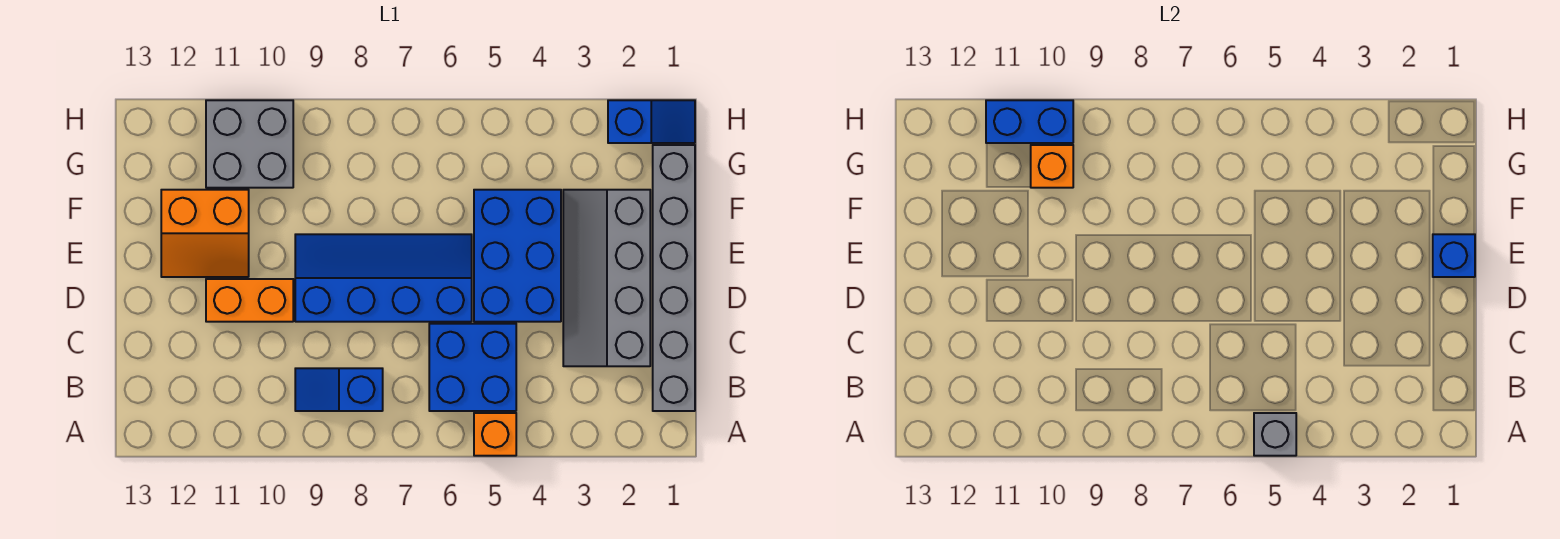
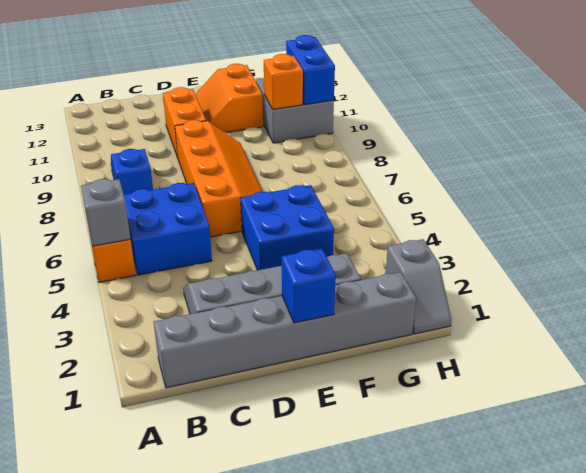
blue 2x3 brick [474,190,561,322] -> blue 2x2 brick [241,185,334,270]
blue 2x4 slope [295,234,472,322] -> orange 2x4 slope [175,120,263,237]
blue 1x2 slope [608,100,695,143] -> grey 1x2 slope [385,239,452,334]

